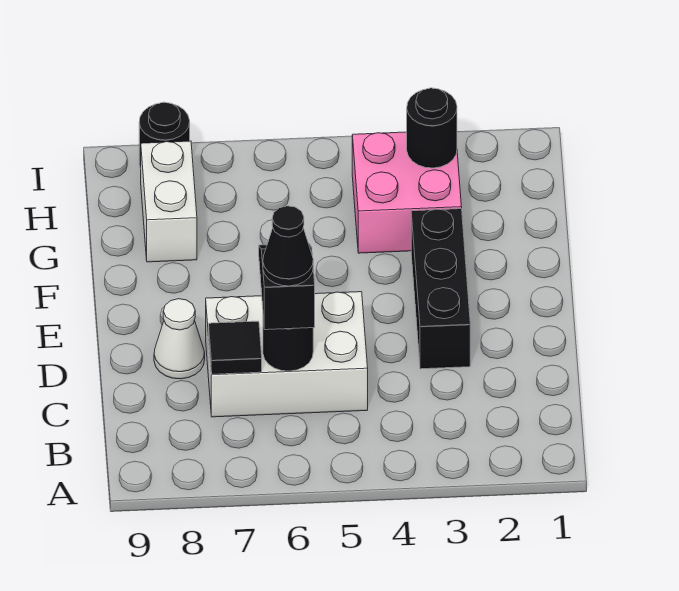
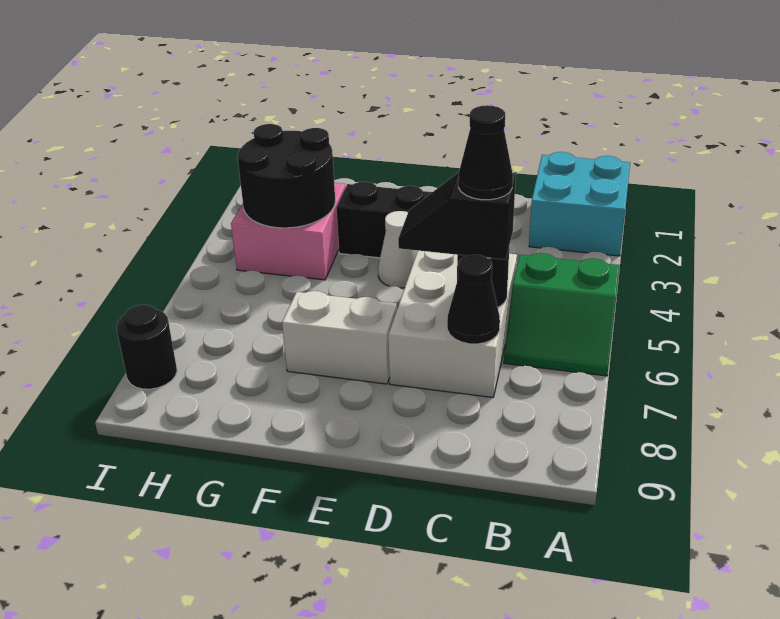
none -> cyan 2x2 brick [529,152,630,256]
none -> green 2x2 slope [504,253,620,376]
black 1x1 tile [209,321,262,374] -> black 1x1 cone [447,255,500,344]
white 1x1 cone [154,299,205,379] -> white 1x1 cone moved to [378,211,417,288]
white 1x2 brick [141,141,197,262] -> white 1x2 brick moved to [282,291,397,384]
black 1x1 round brick [407,88,457,168] -> black 2x2 round brick [237,124,335,228]

